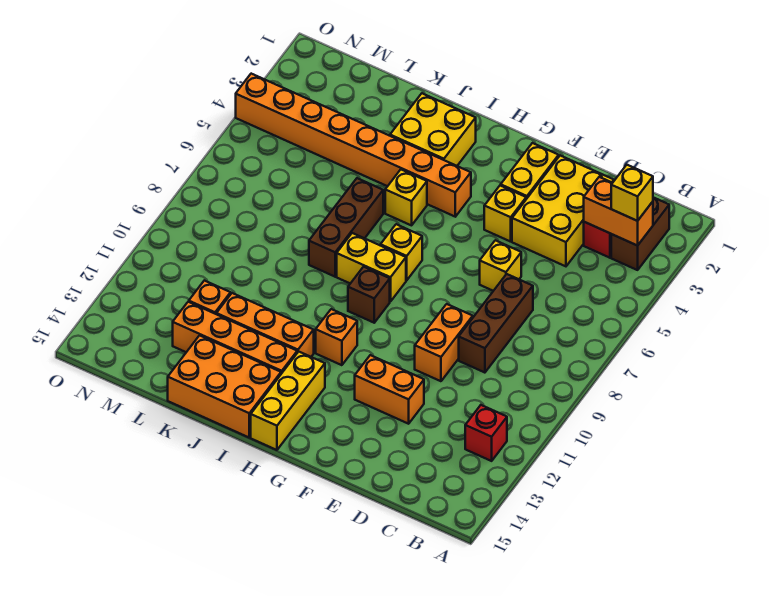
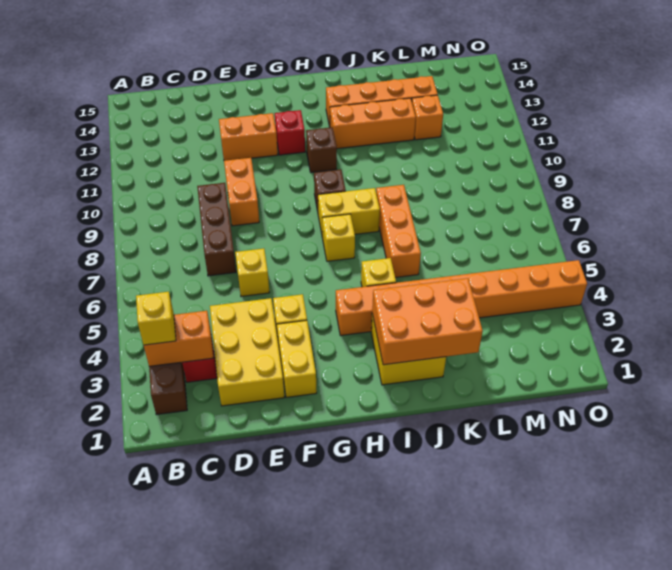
red 1x1 brick [465,405,507,461] -> red 1x1 brick moved to [275,110,305,155]
orange 1x1 brick [316,309,357,365] -> brown 1x1 brick [306,127,337,173]
yellow 1x3 brick [251,352,325,450] -> none
orange 2x3 brick [168,335,281,437] -> orange 2x3 brick moved to [372,278,483,365]
brown 1x3 brick [309,178,383,277] -> orange 1x3 brick [376,185,421,277]

